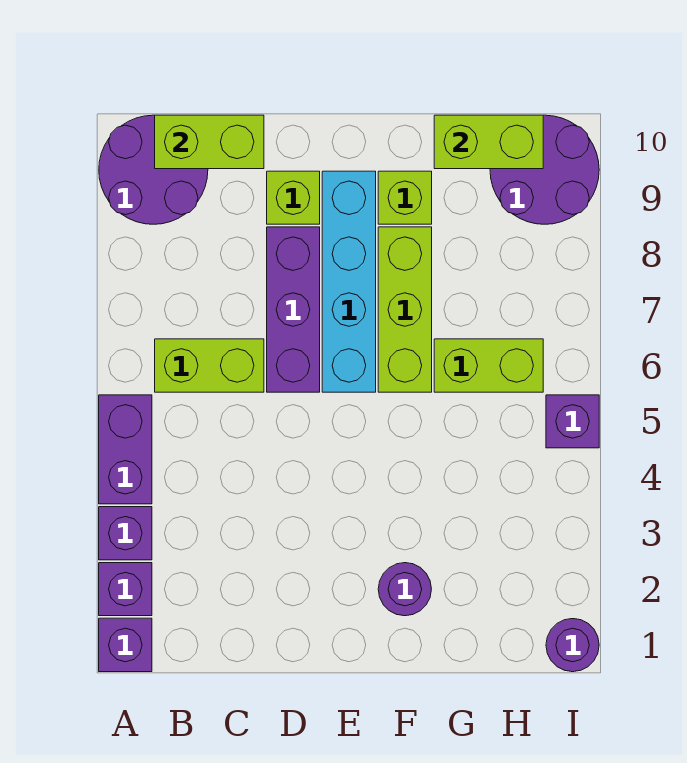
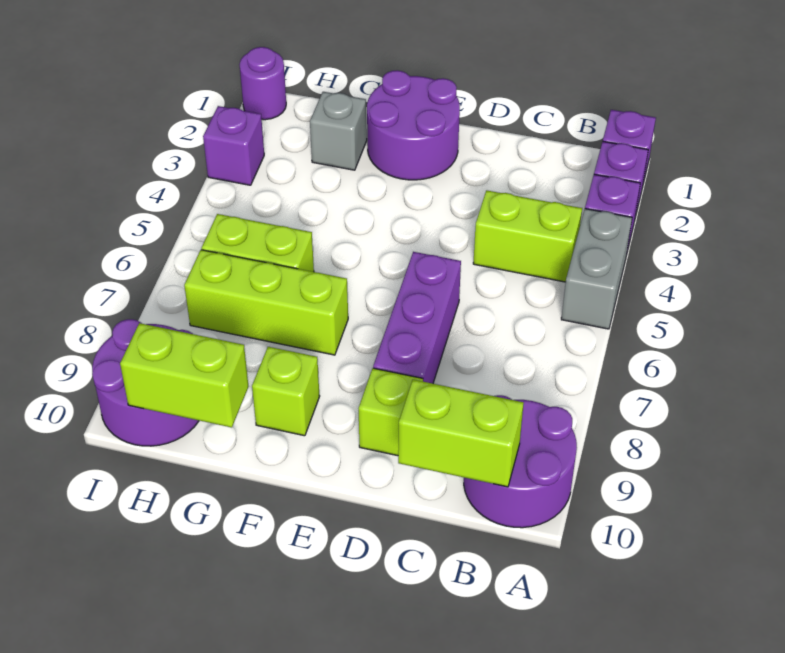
purple 1x2 brick [99,395,152,504] -> grey 1x2 brick [561,209,632,329]
lime 1x2 brick [155,339,264,392] -> lime 1x2 brick moved to [473,190,582,282]
cyan 1x4 brick [322,171,376,392] -> none
purple 1x1 round brick [378,563,431,616] -> purple 2x2 round brick [367,70,460,180]
lime 1x3 brick [378,227,432,392] -> lime 1x3 brick turned to [184,250,348,355]
none -> grey 1x1 brick [310,92,367,170]
purple 1x1 brick [546,395,599,448] -> purple 1x1 brick moved to [203,106,264,185]

